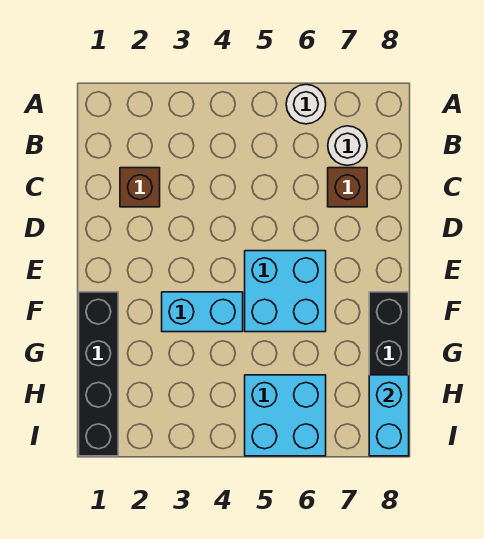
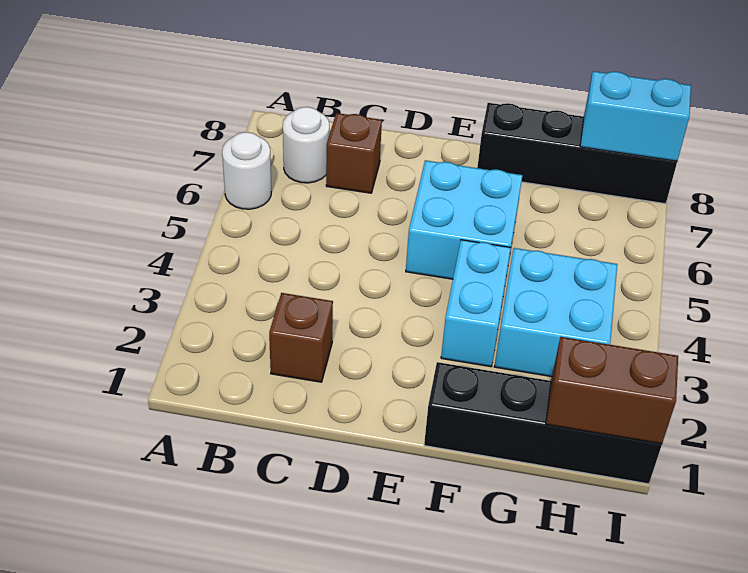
none -> brown 1x2 brick [546,337,678,444]
cyan 2x2 brick [245,375,326,456] -> cyan 2x2 brick moved to [495,248,617,377]

